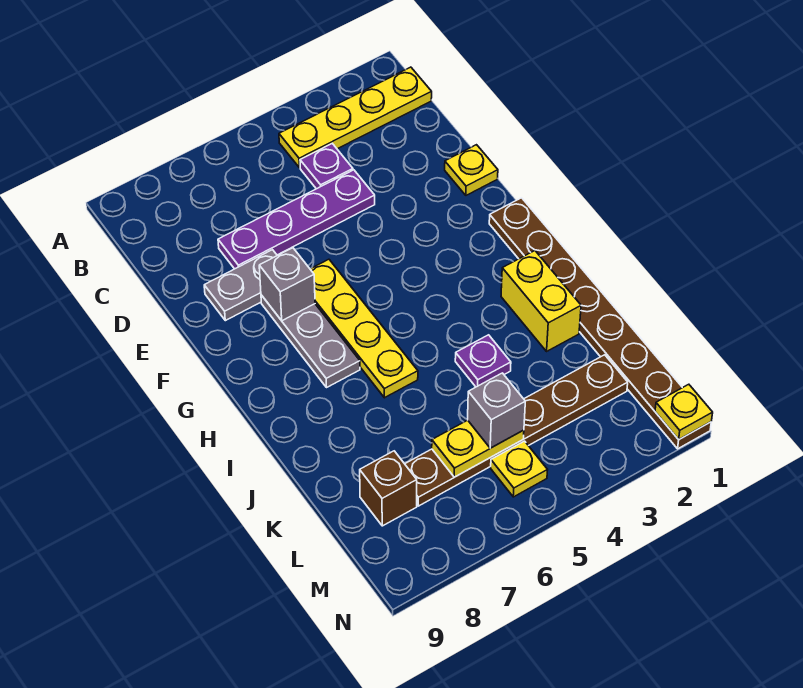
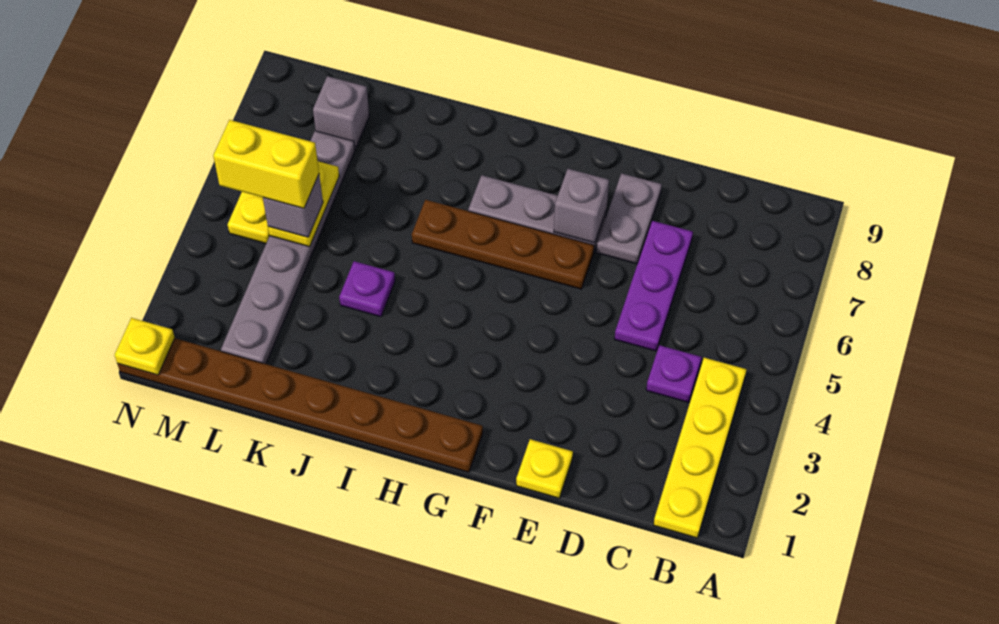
purple 1x4 plate [218,170,375,269] -> purple 1x3 plate [615,221,693,351]
yellow 1x4 plate [310,259,418,398] -> brown 1x4 plate [412,200,594,289]
yellow 1x2 brick [501,251,581,351] -> yellow 1x2 brick moved to [213,120,319,208]
brown 1x6 plate [405,355,628,506] -> grey 1x6 plate [221,131,355,364]
brown 1x1 brick [360,451,417,526] -> grey 1x1 brick [313,76,369,149]

